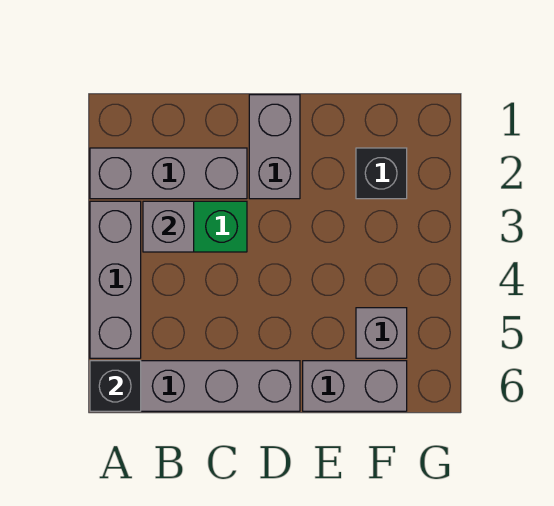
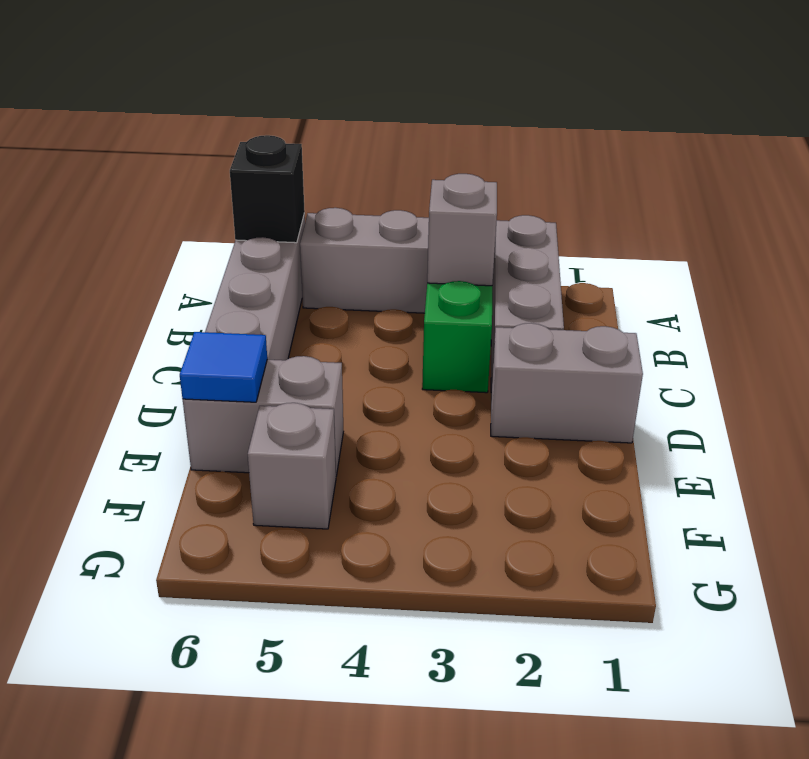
grey 1x2 brick [303,361,407,411] -> grey 1x2 brick turned to [183,356,343,476]
none -> blue 1x1 tile [180,332,267,402]
black 1x1 brick [356,148,407,199] -> none

